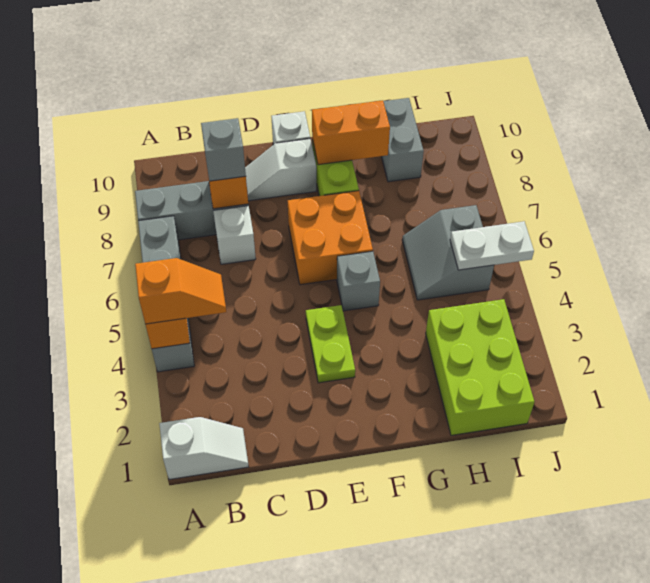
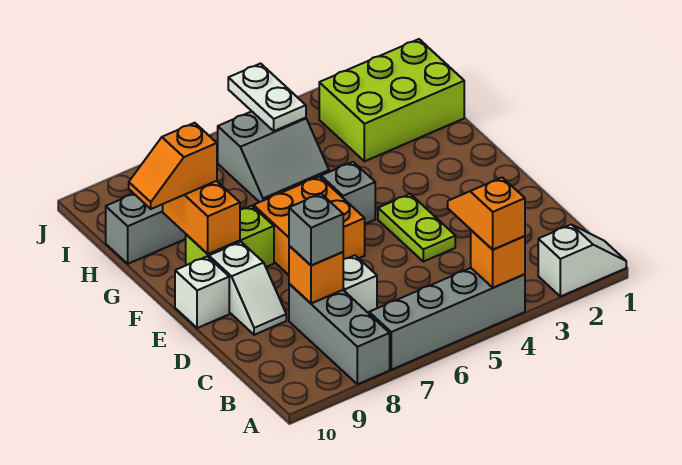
white 1x2 slope [159,417,249,480] -> white 1x2 slope turned to [538,224,626,297]
lime 1x2 plate [306,305,355,383] -> lime 1x2 plate turned to [378,194,455,262]
none -> orange 1x2 slope [129,123,217,209]

